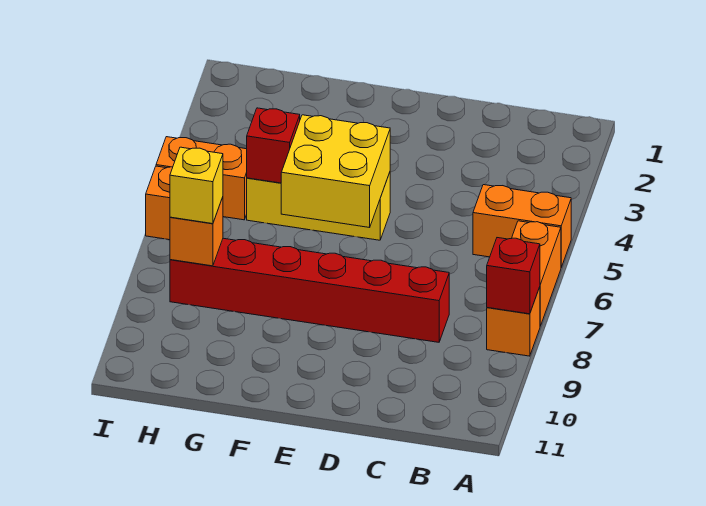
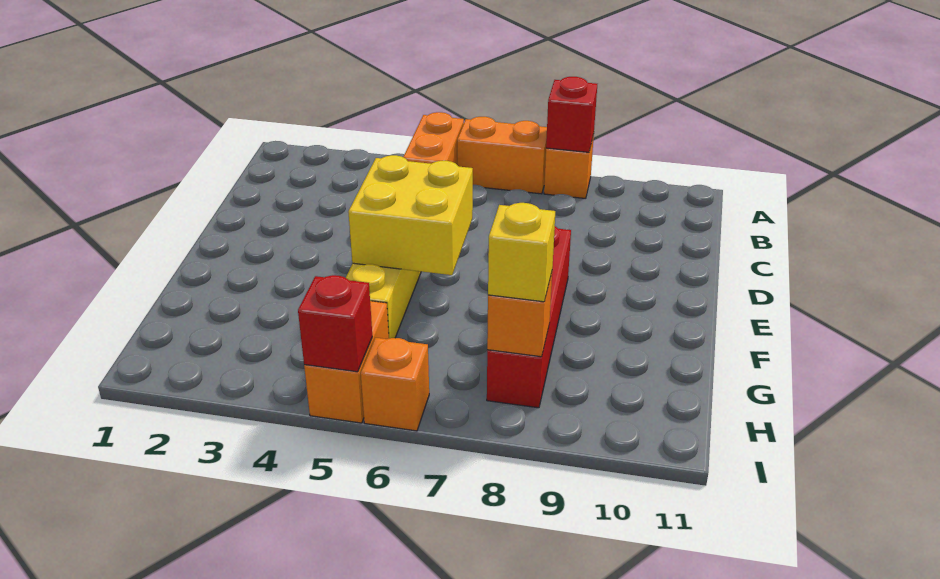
red 1x6 brick [170,238,449,342] -> red 1x4 brick [487,226,571,408]
red 1x1 brick [247,108,300,183] -> red 1x1 brick moved to [298,275,372,372]

